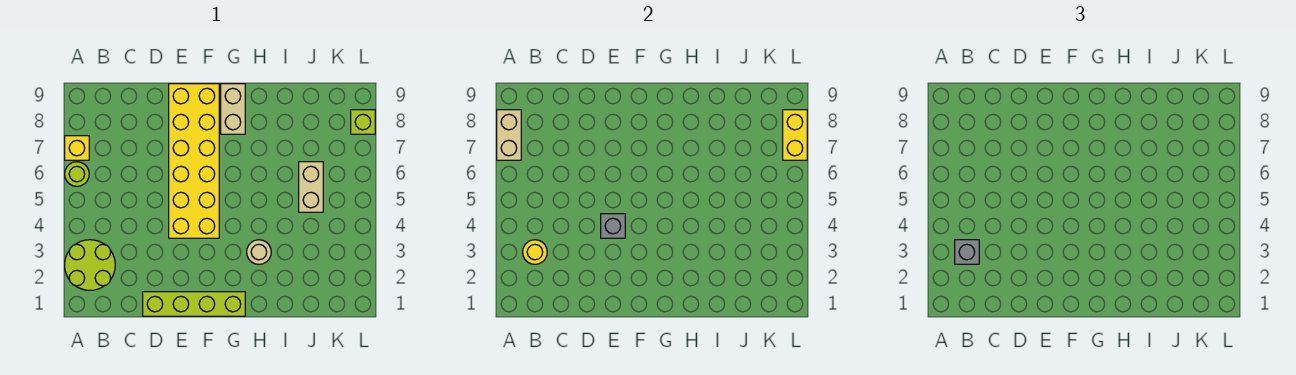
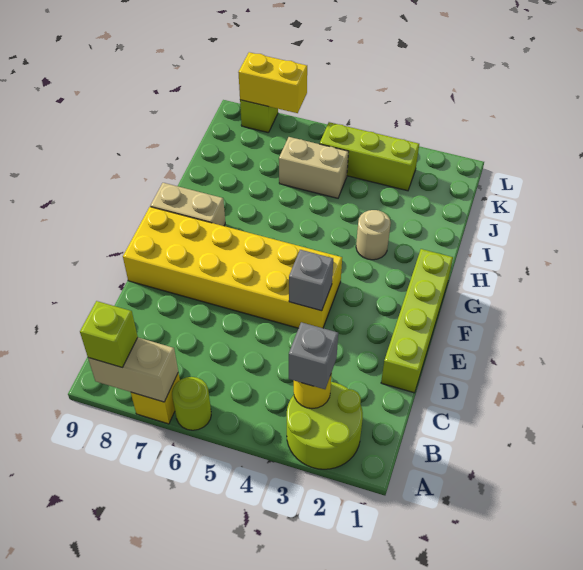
none -> lime 1x1 brick [80,301,138,367]
none -> lime 1x3 brick [320,122,419,191]

